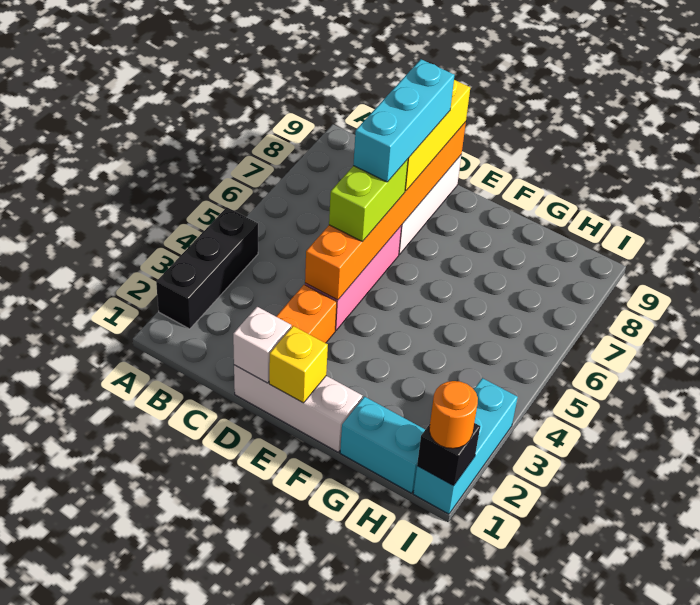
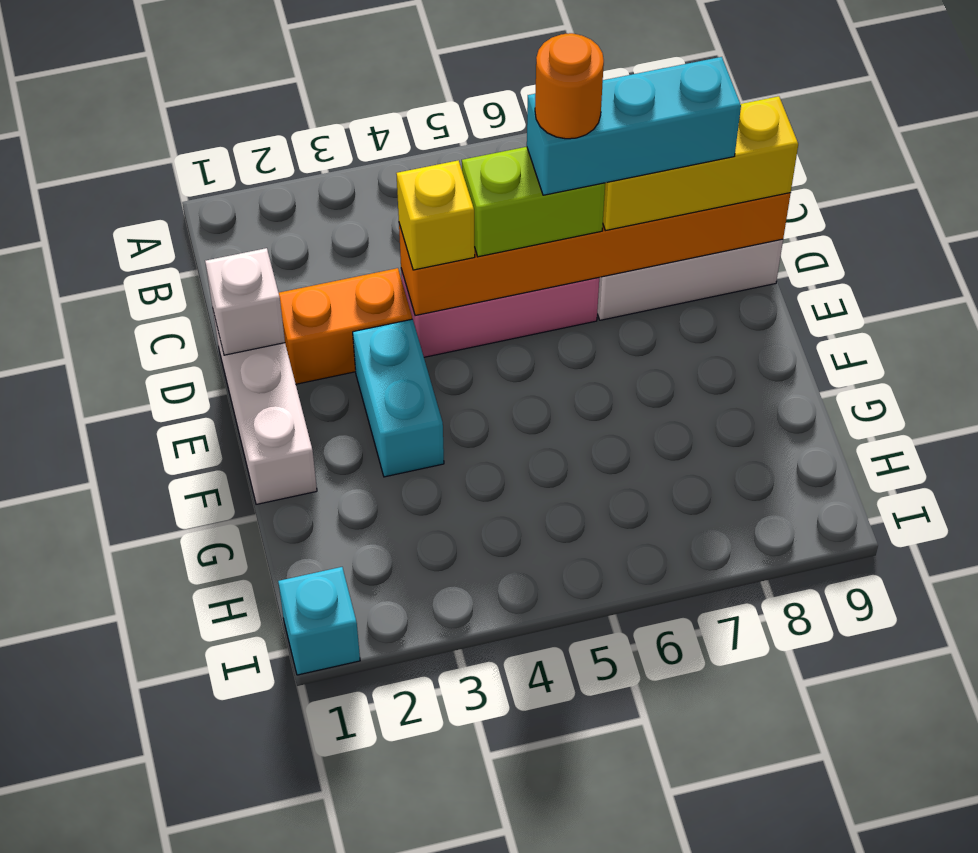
black 1x3 brick [156,207,258,329] -> none
yellow 1x1 brick [269,326,328,403] -> yellow 1x1 brick moved to [396,160,475,270]
cyan 1x2 brick [340,397,425,493] -> cyan 1x2 brick moved to [353,319,444,477]
cyan 1x3 brick [413,378,518,514] -> cyan 1x1 brick [278,567,360,675]
black 1x1 brick [417,423,480,486] -> none
orange 1x1 round brick [429,381,478,449] -> orange 1x1 round brick moved to [535,33,604,139]

